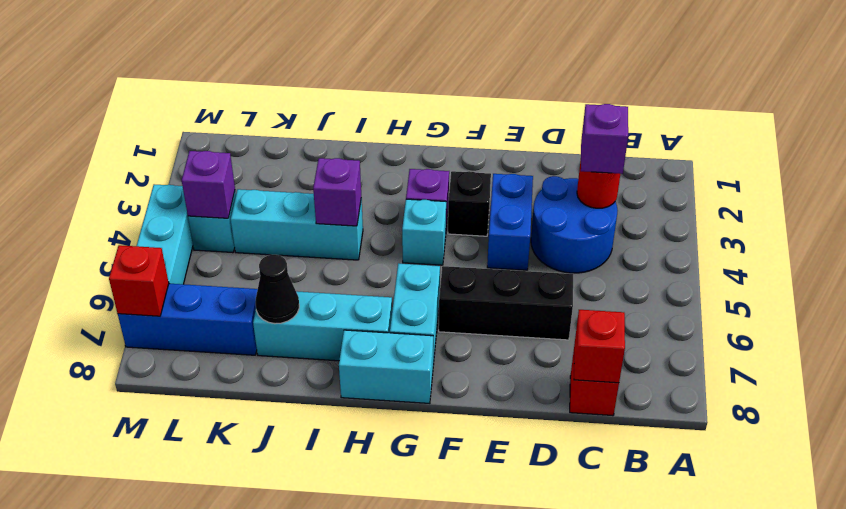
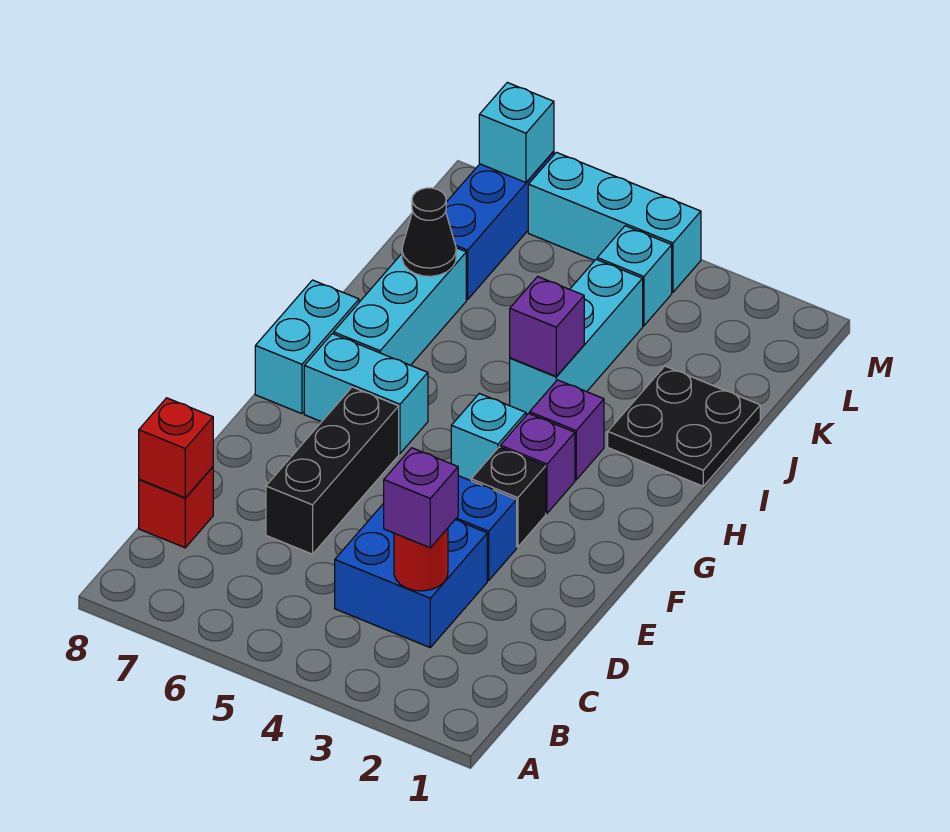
blue 2x2 round brick [531,176,618,273] -> blue 2x2 brick [335,503,487,647]
none -> black 2x2 plate [608,366,760,486]
purple 1x1 brick [182,151,235,218] -> purple 1x1 brick moved to [530,380,604,480]
red 1x1 brick [109,245,169,316] -> cyan 1x1 brick [479,82,554,182]

